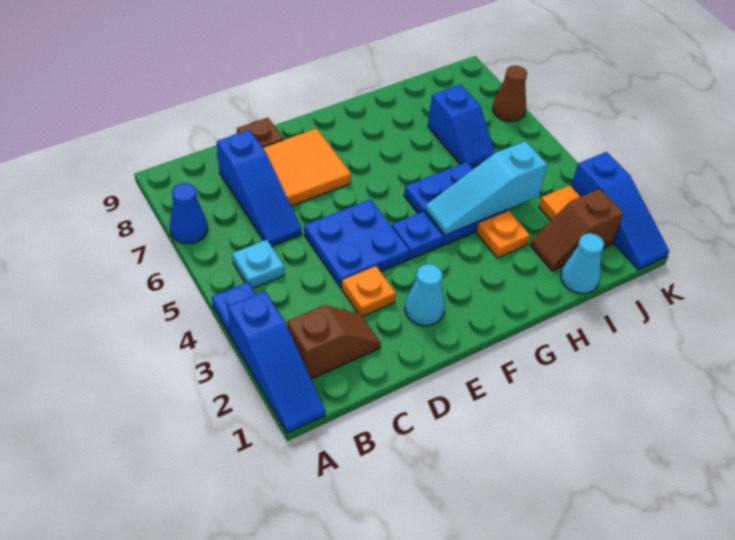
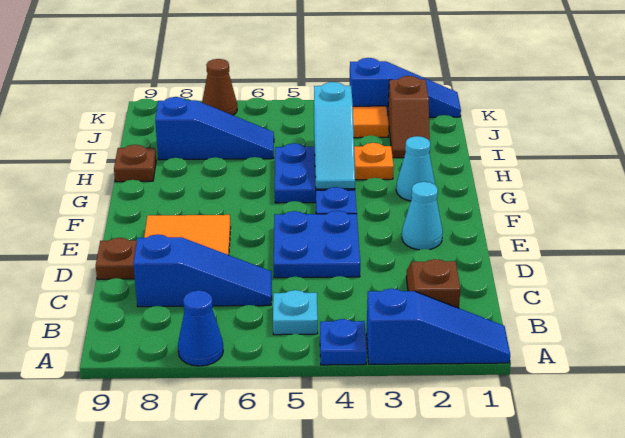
orange 1x1 plate [342,266,396,317] -> none
none -> brown 1x1 plate [114,145,156,182]
cyan 1x1 cone [561,233,604,294] -> cyan 1x1 cone moved to [396,136,435,201]
blue 1x2 slope [428,85,495,168] -> blue 1x3 slope [155,97,274,160]

